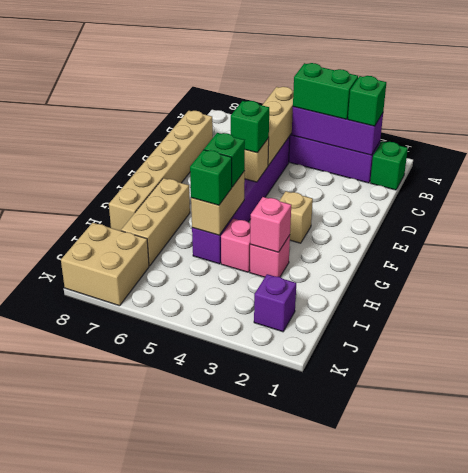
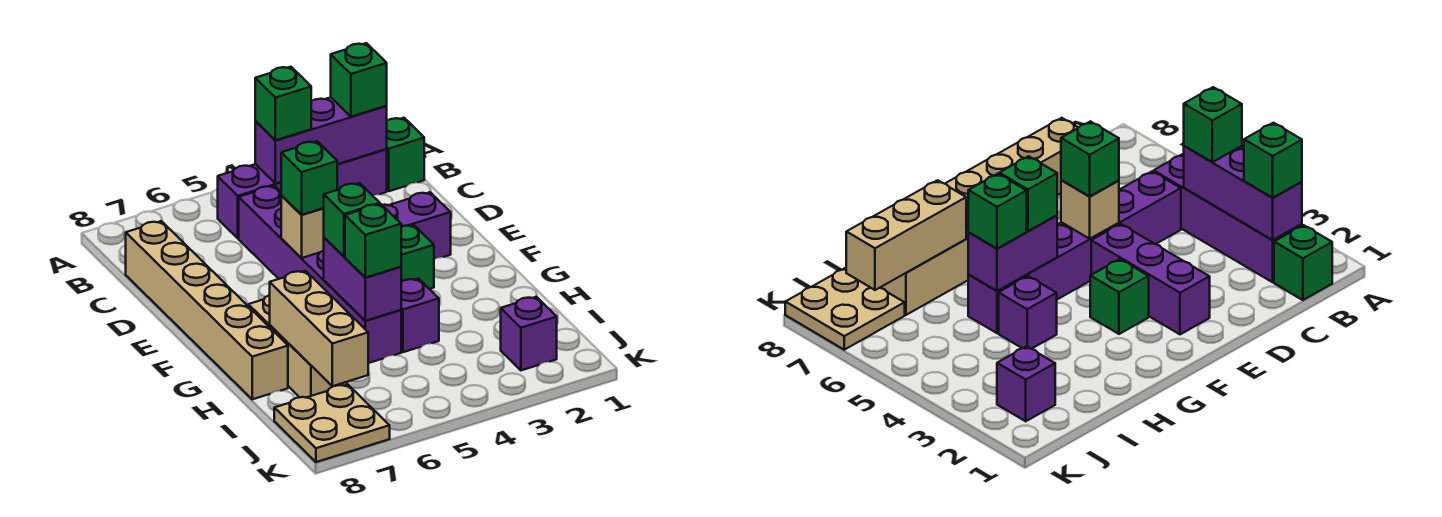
green 1x2 brick [293,63,358,119] -> green 1x1 brick [255,67,311,140]
tan 1x3 brick [262,87,293,166] -> tan 1x3 brick moved to [270,271,368,386]
none -> purple 1x3 brick [383,192,451,259]
tan 1x1 brick [279,191,313,243] -> green 1x1 brick [401,225,434,289]
tan 1x2 brick [191,171,245,235] -> purple 1x2 brick [324,238,401,321]
pink 1x1 brick [250,235,290,277] -> none
pink 1x1 brick [250,197,291,252] -> none
pink 1x1 brick [221,219,251,272] -> purple 1x1 brick [401,279,439,352]
tan 2x2 brick [61,223,149,306] -> tan 2x2 plate [274,385,390,462]

